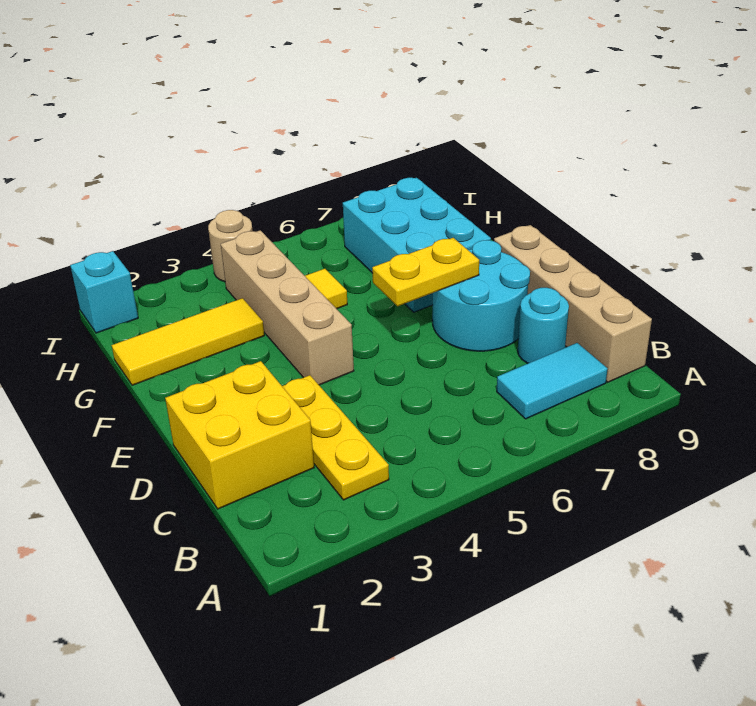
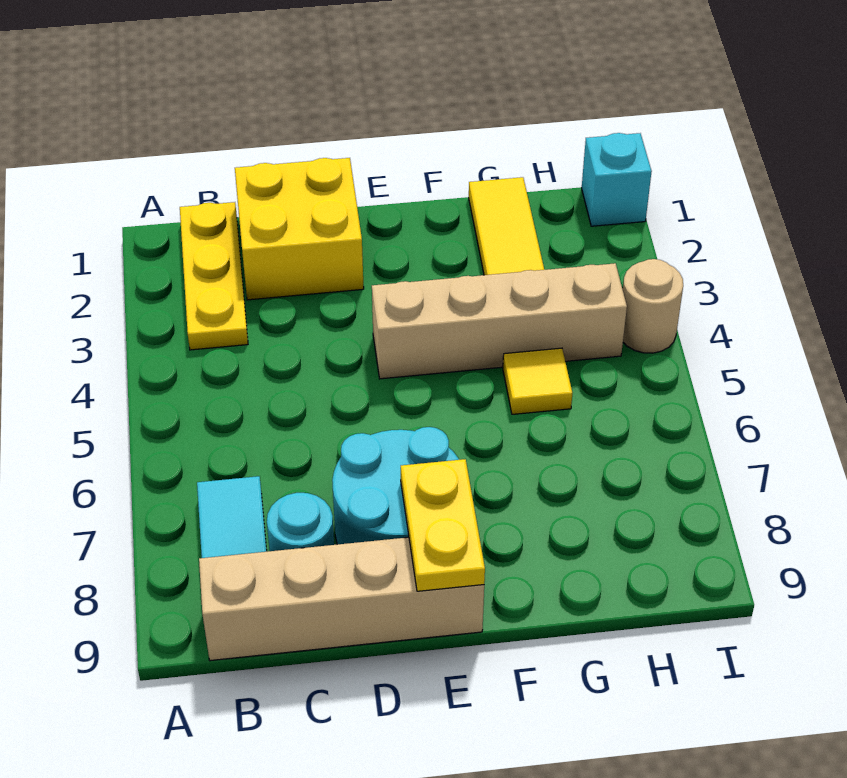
yellow 1x3 plate [282,375,389,500] -> yellow 1x3 plate turned to [180,202,248,350]
yellow 1x2 plate [372,238,479,306] -> yellow 1x2 plate moved to [401,459,485,591]
cyan 2x3 brick [343,178,491,312] -> none

